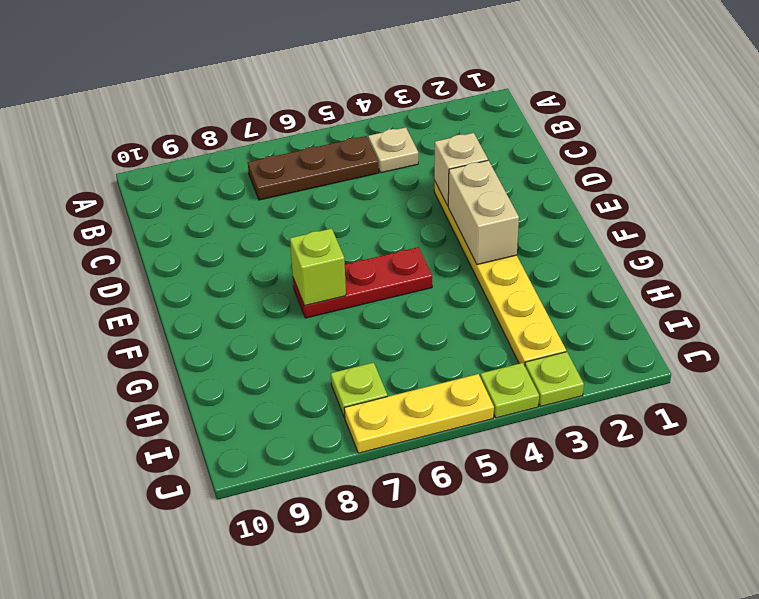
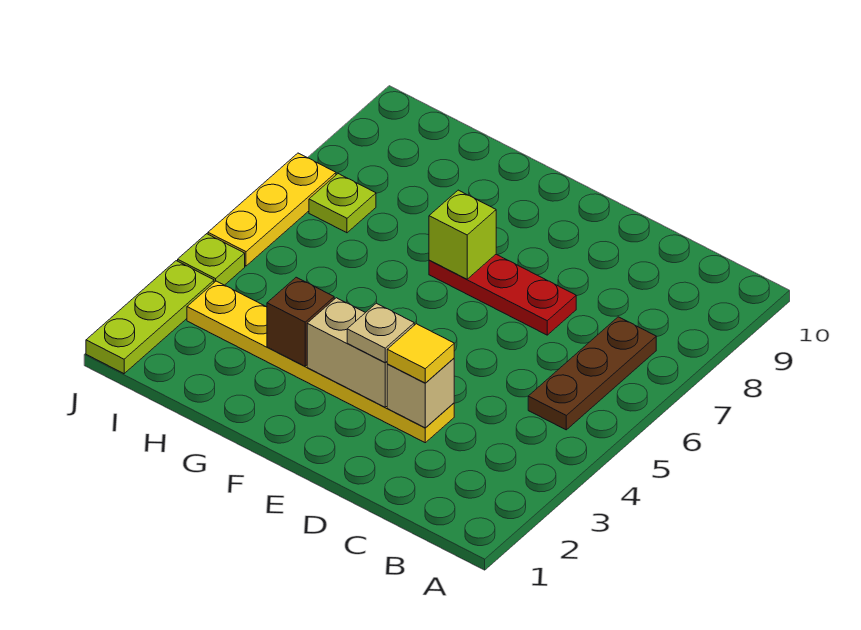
tan 1x1 plate [368,127,418,173] -> tan 1x1 plate moved to [347,303,414,363]
none -> yellow 1x1 tile [387,324,454,383]
red 1x3 plate [293,247,432,318] -> red 1x3 plate turned to [429,254,576,335]
none -> brown 1x1 brick [267,277,334,366]
lime 1x1 plate [525,352,584,406] -> lime 1x3 plate [86,261,214,374]

